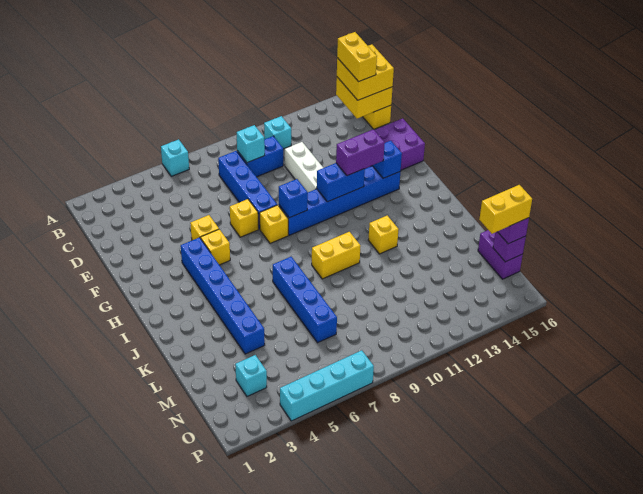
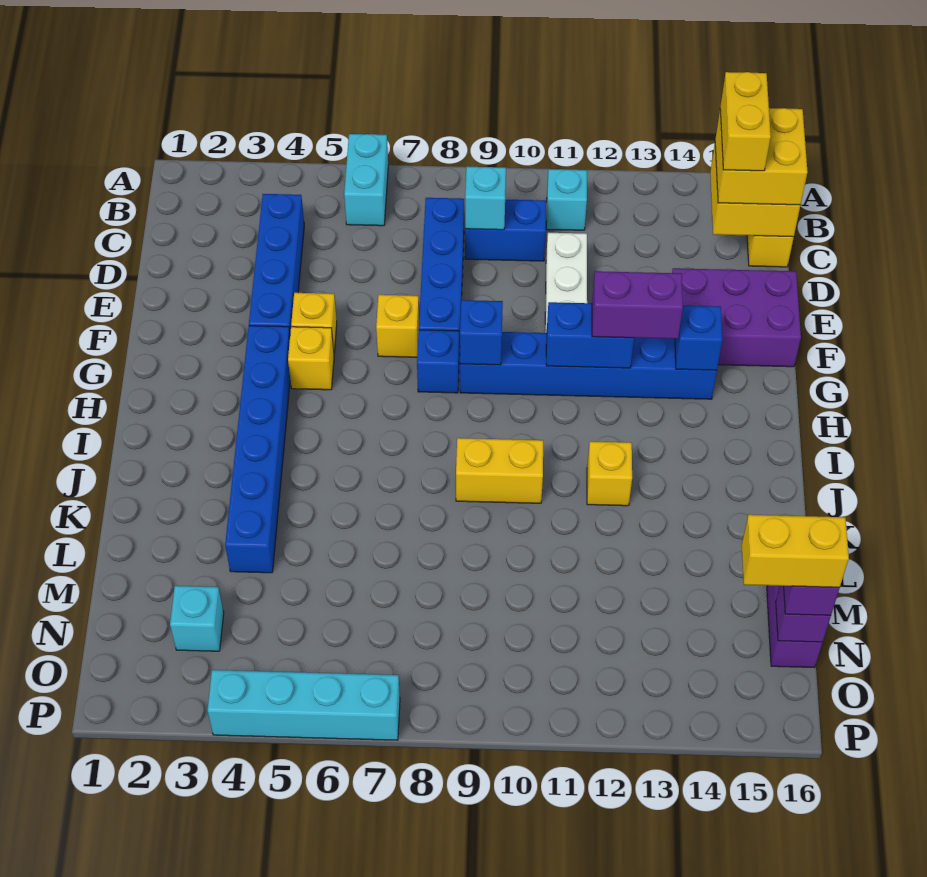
cyan 1x1 brick [161,139,189,176] -> cyan 1x2 brick [344,134,388,226]
yellow 1x1 brick [260,205,288,243] -> blue 1x1 brick [417,330,459,393]
blue 1x4 brick [273,257,337,343] -> blue 1x4 brick moved to [249,194,304,333]

